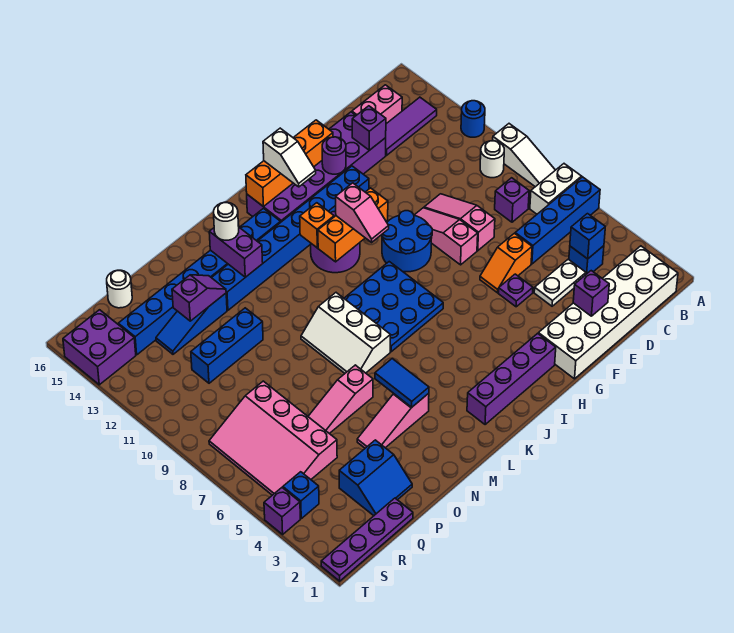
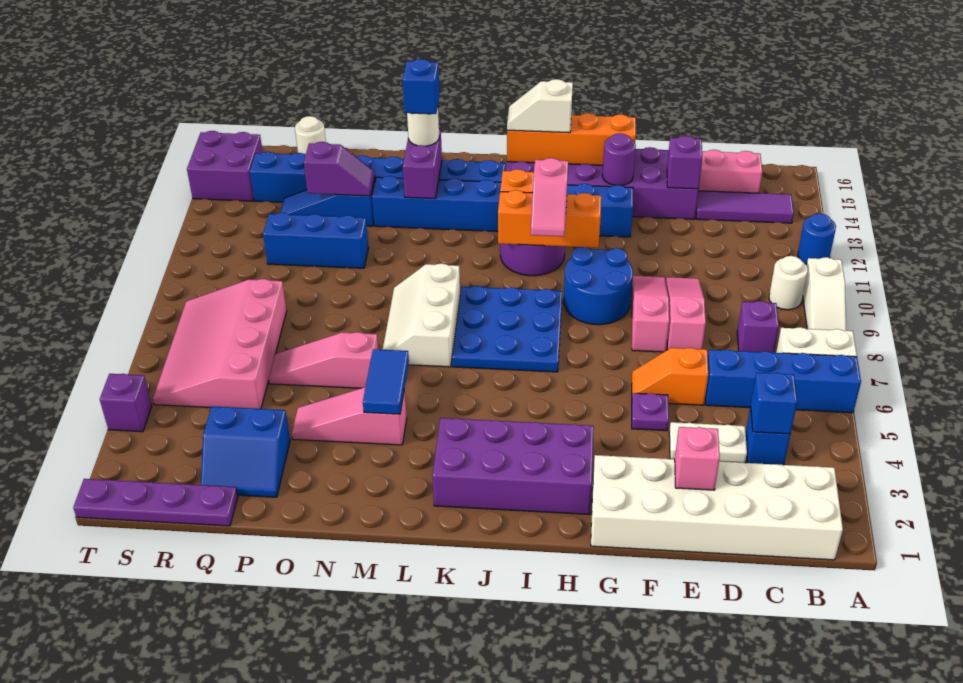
purple 1x1 brick [573,271,609,316] -> pink 1x1 brick [675,427,720,490]
purple 1x4 brick [467,333,556,425] -> purple 2x4 brick [432,418,594,515]
white 1x2 slope [263,128,316,187] -> white 1x2 slope turned to [507,79,573,133]
blue 1x1 brick [283,472,319,519] -> blue 1x1 brick moved to [403,59,440,114]

